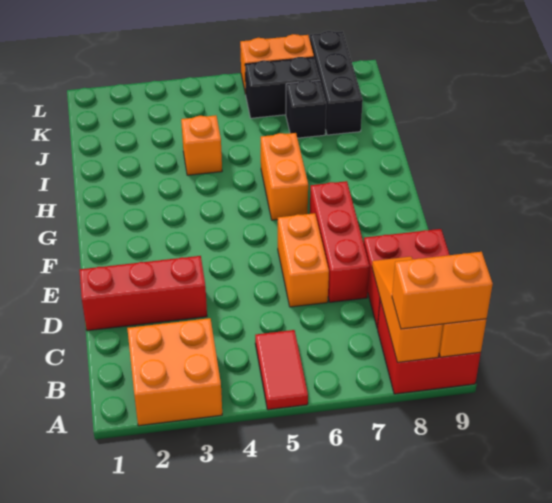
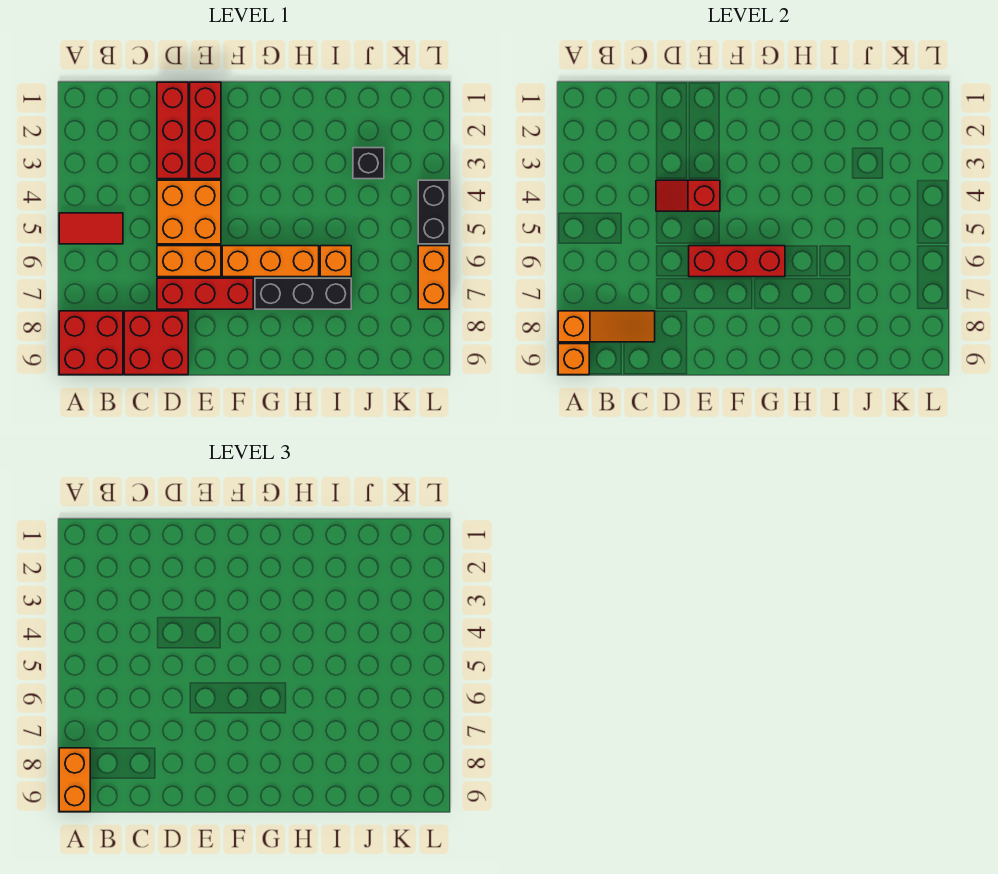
orange 2x2 brick [127,318,222,426] -> orange 2x2 brick moved to [157,180,221,244]
none -> red 1x2 slope [656,180,720,211]
none -> red 1x3 brick [190,82,221,179]
none -> red 1x3 brick [689,246,785,277]
orange 1x2 brick [261,133,308,220] -> orange 1x3 brick [222,246,319,277]
orange 1x1 brick [181,115,222,175] -> orange 1x1 brick moved to [320,246,351,277]
black 1x1 brick [286,80,326,138] -> black 1x1 brick moved to [353,148,384,179]
black 1x3 brick [310,31,363,135] -> black 1x3 brick moved to [255,278,351,309]
black 1x2 brick [245,57,320,118] -> black 1x2 brick moved to [418,180,449,244]

